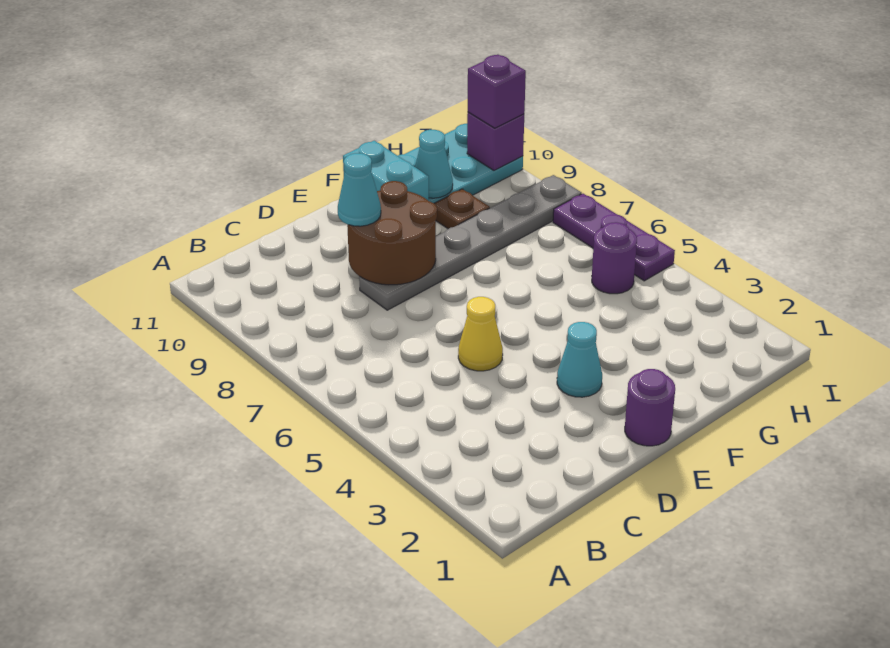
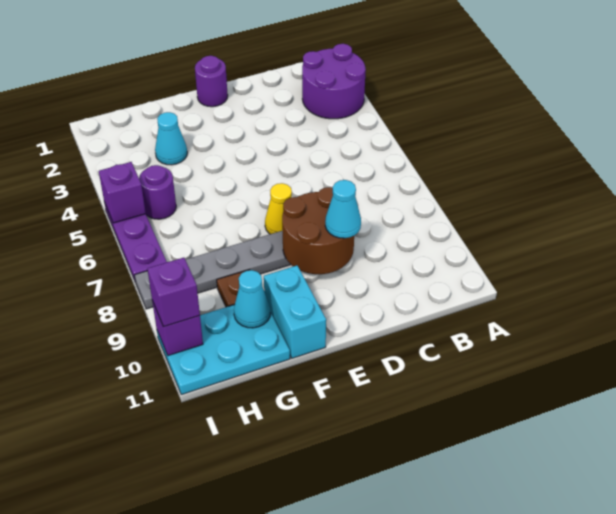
none -> purple 2x2 round brick [302,44,366,119]
yellow 1x1 cone [458,297,503,371] -> yellow 1x1 cone moved to [265,183,292,234]
cyan 1x1 cone [557,322,602,397] -> cyan 1x1 cone moved to [155,112,187,165]
none -> purple 1x1 brick [99,162,146,223]

